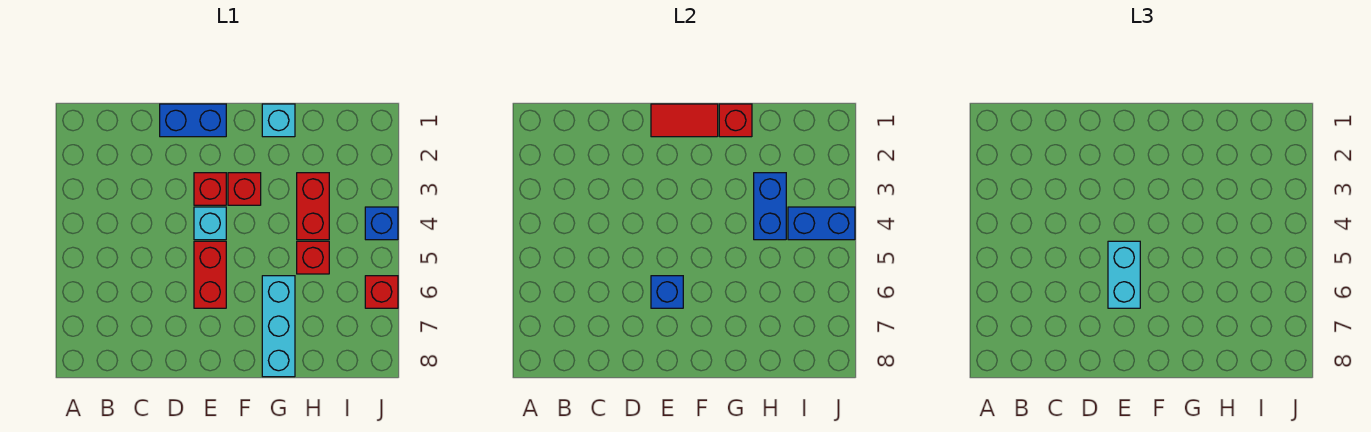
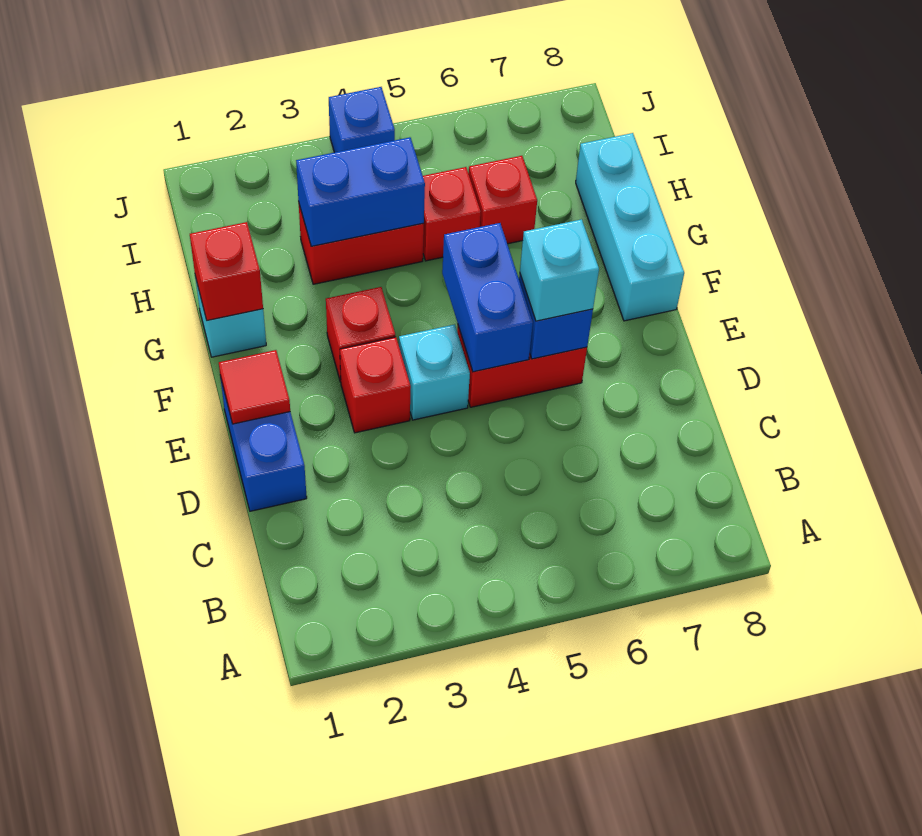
red 1x2 tile [651,104,718,137] -> red 1x1 tile [219,350,290,424]
cyan 1x2 brick [1108,241,1140,308] -> cyan 1x1 brick [520,219,599,321]
cyan 1x3 brick [262,276,295,377] -> cyan 1x3 brick turned to [576,133,684,321]
blue 1x2 brick [788,207,855,240] -> blue 1x2 brick moved to [442,223,533,372]
red 1x1 brick [365,276,398,308] -> red 1x1 brick moved to [469,156,537,244]

